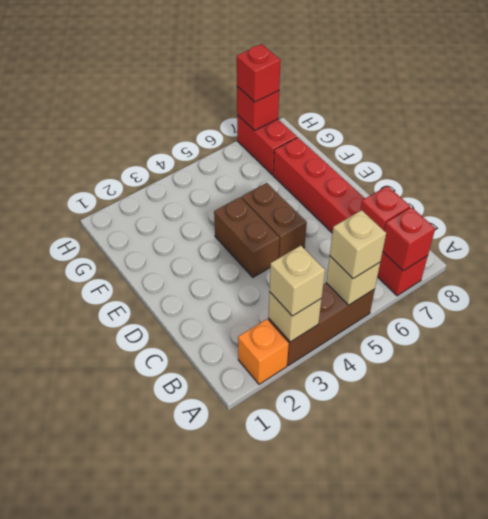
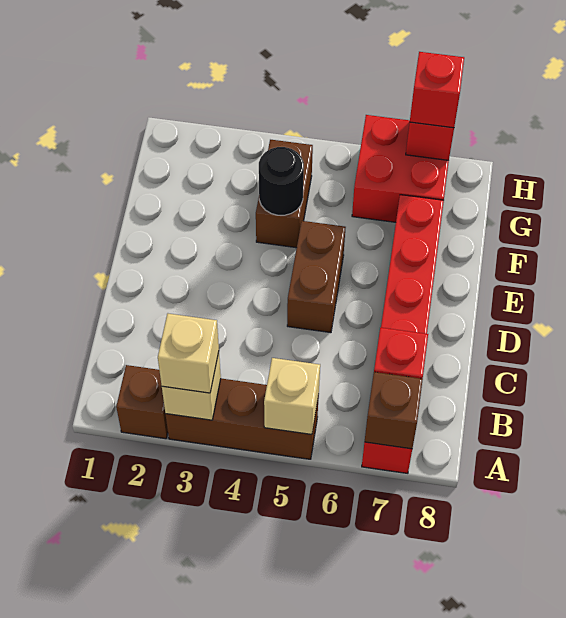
orange 1x1 brick [238,319,289,384] -> brown 1x1 brick [116,365,168,439]
tan 1x1 brick [330,210,386,279] -> none
red 1x1 brick [383,207,435,271] -> brown 1x1 brick [365,372,423,449]
brown 1x2 brick [214,197,280,277] -> brown 1x2 brick moved to [256,140,313,248]
none -> black 1x1 round brick [259,147,304,215]
red 1x2 brick [237,115,297,175] -> red 2x2 brick [352,115,449,222]

